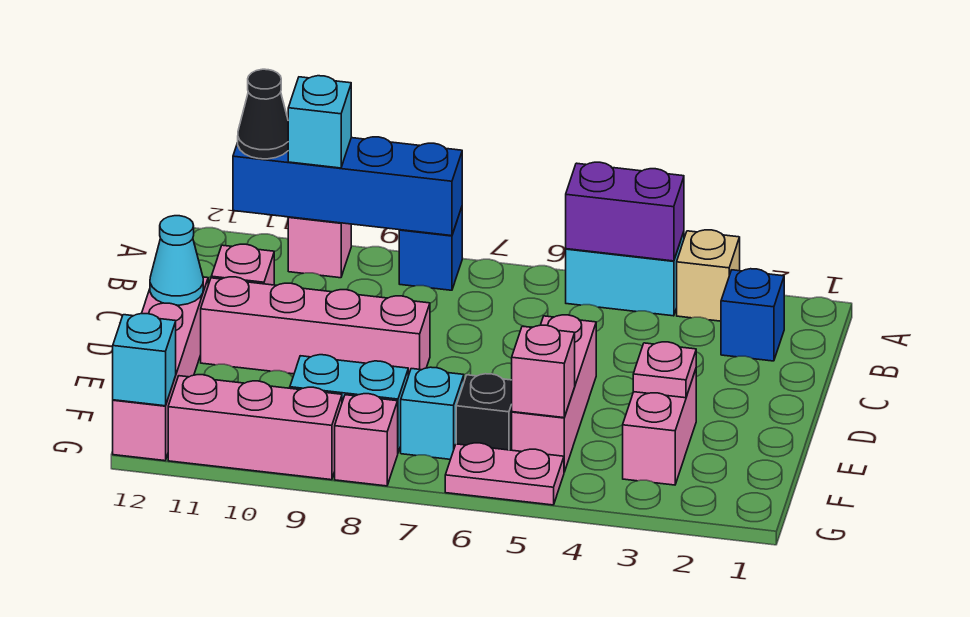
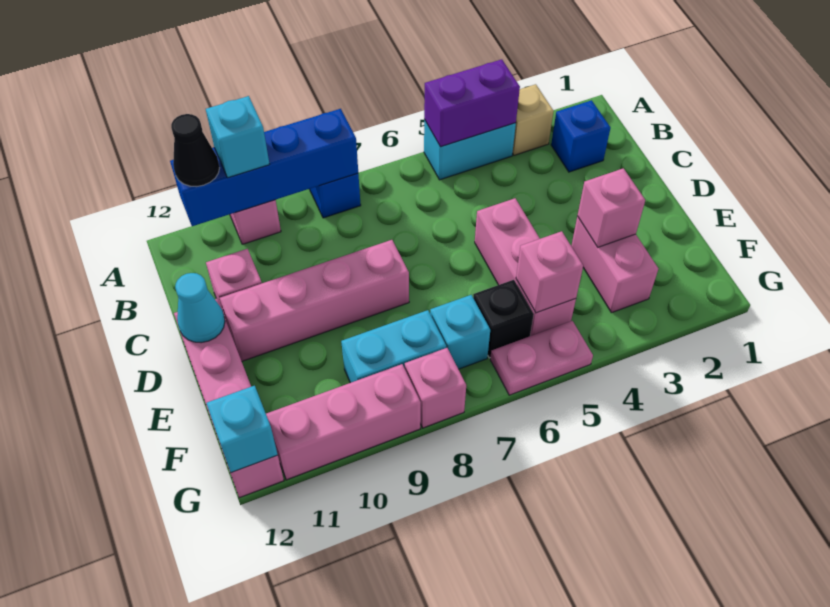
pink 1x1 plate [633,342,696,398] -> pink 1x1 brick [577,168,645,247]

